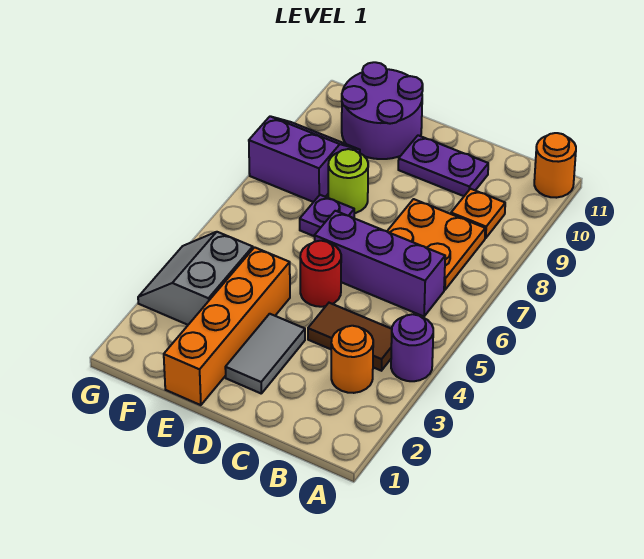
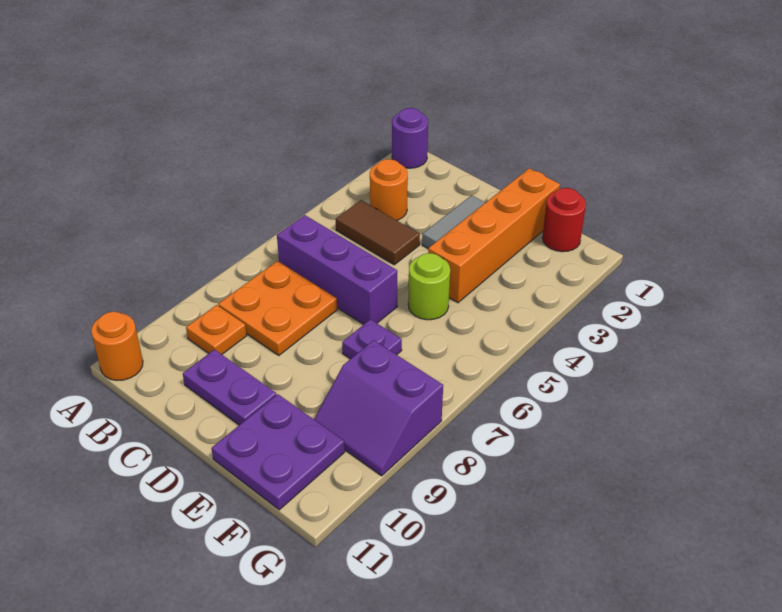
purple 1x1 round brick [391,314,433,381] -> purple 1x1 round brick moved to [392,108,428,168]
red 1x1 round brick [300,241,341,307] -> red 1x1 round brick moved to [542,188,586,252]
lime 1x1 round brick [328,149,368,213] -> lime 1x1 round brick moved to [408,253,450,320]
purple 2x2 round brick [342,62,423,159] -> purple 2x2 plate [211,394,345,510]
grey 2x2 slope [138,232,253,325] -> none

